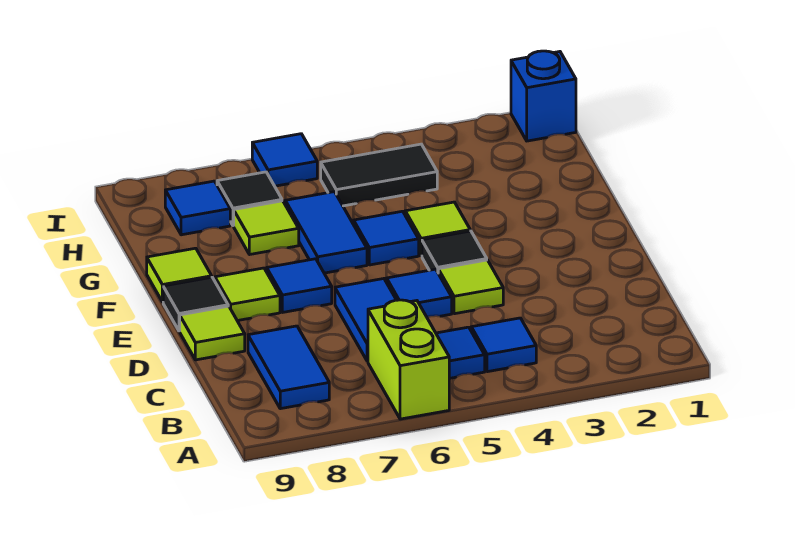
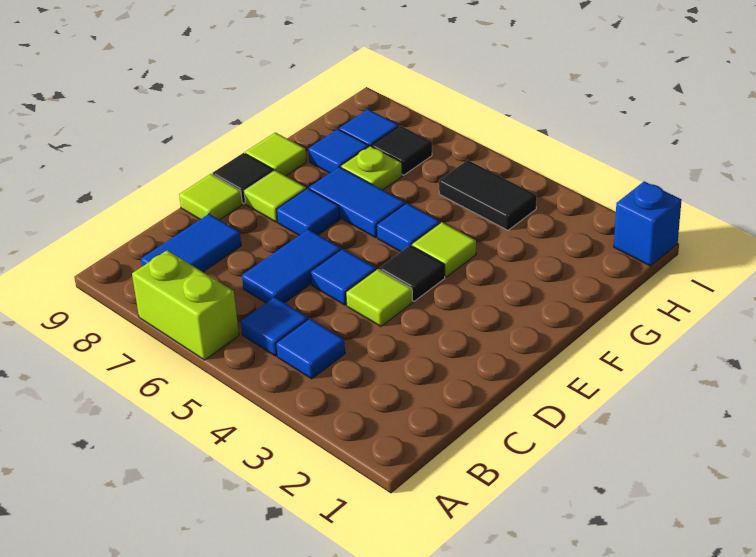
lime 1x2 brick [368,300,449,419] -> lime 1x2 brick turned to [132,250,239,360]
blue 1x2 tile [285,192,367,273] -> blue 1x2 tile turned to [309,167,405,237]
lime 1x1 tile [234,201,299,255] -> lime 1x1 plate [341,146,402,190]
blue 1x1 tile [252,134,317,186] -> blue 1x1 tile moved to [308,129,369,173]

